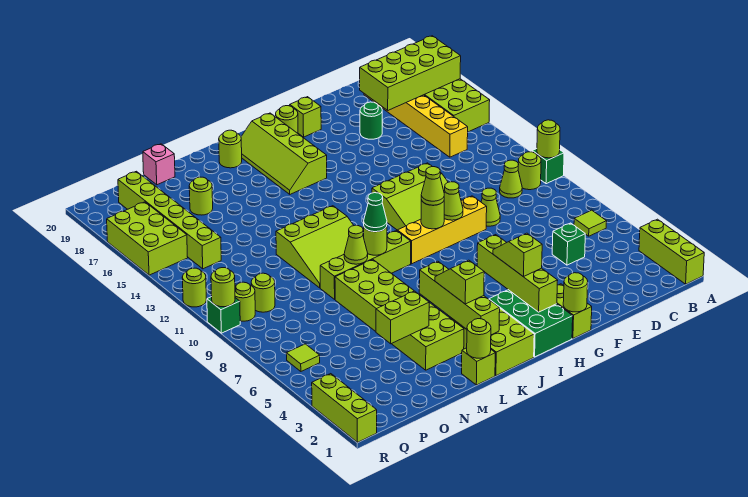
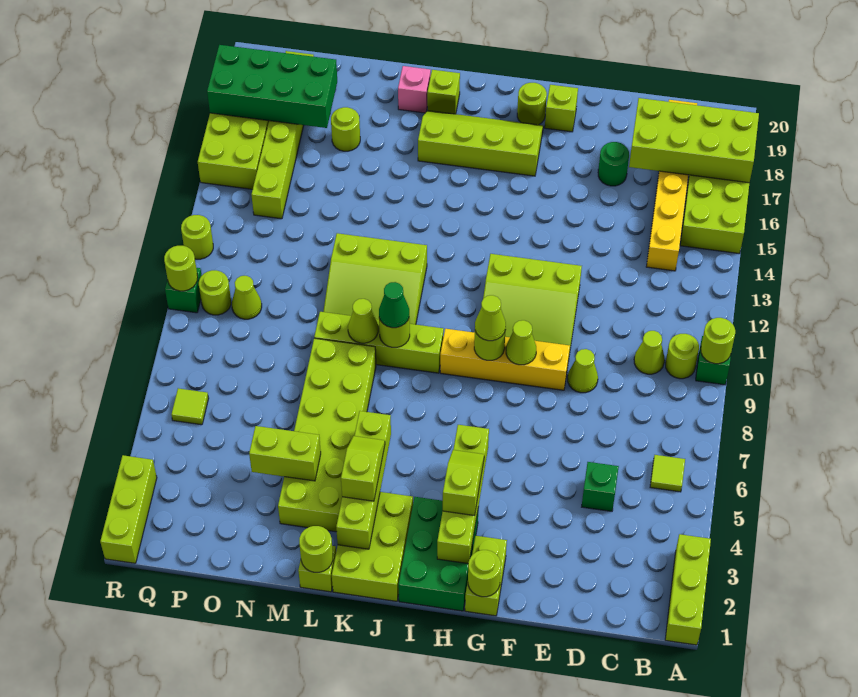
lime 2x4 slope [241,113,327,194] -> lime 2x4 slope turned to [418,111,543,176]
lime 1x1 round brick [219,130,242,168] -> lime 1x1 brick [427,70,460,114]
pink 1x1 brick [143,144,175,185] -> pink 1x1 brick moved to [398,66,431,113]
none -> green 2x4 brick [207,45,337,128]
lime 1x1 round brick [251,273,275,312] -> lime 1x1 cone [232,276,262,319]

